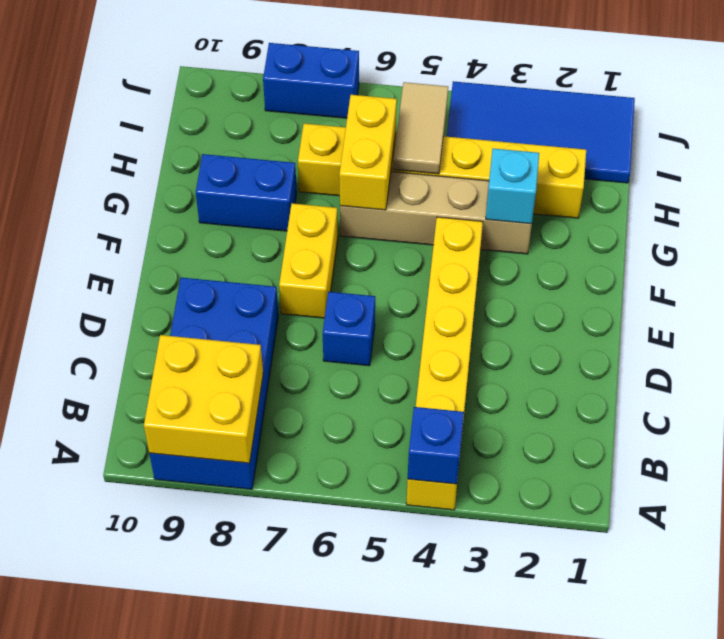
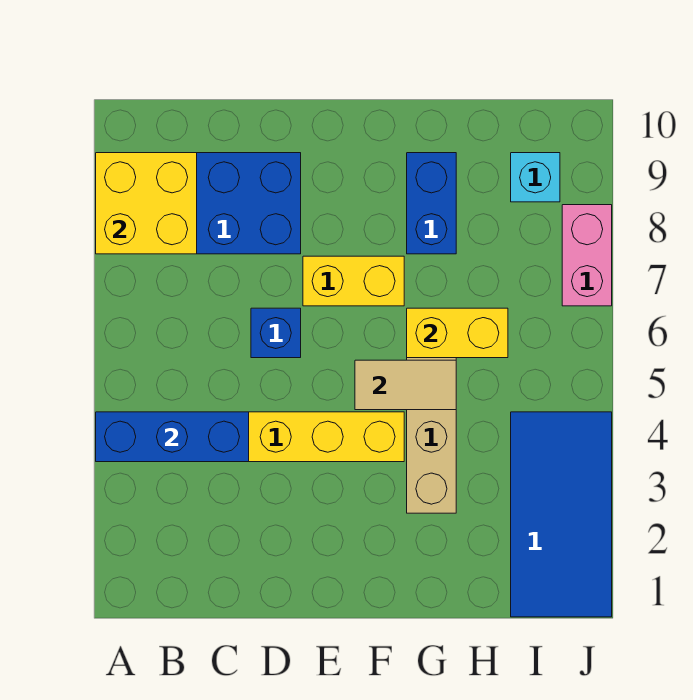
blue 1x1 brick [408,407,464,484] -> blue 1x3 brick [96,412,249,462]
cyan 1x1 brick [486,149,539,224] -> cyan 1x1 brick moved to [511,153,560,202]
yellow 1x6 brick [298,124,586,218] -> none
tan 1x2 tile [393,82,448,174] -> tan 1x2 tile moved to [355,360,456,410]
blue 1x2 brick [263,43,359,118] -> pink 1x2 brick [562,205,612,306]

